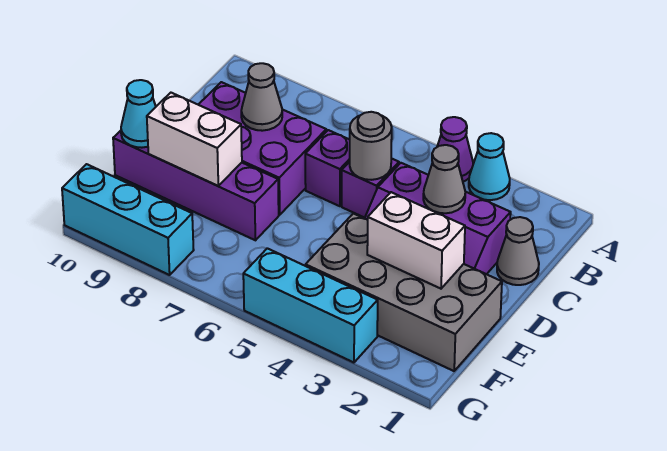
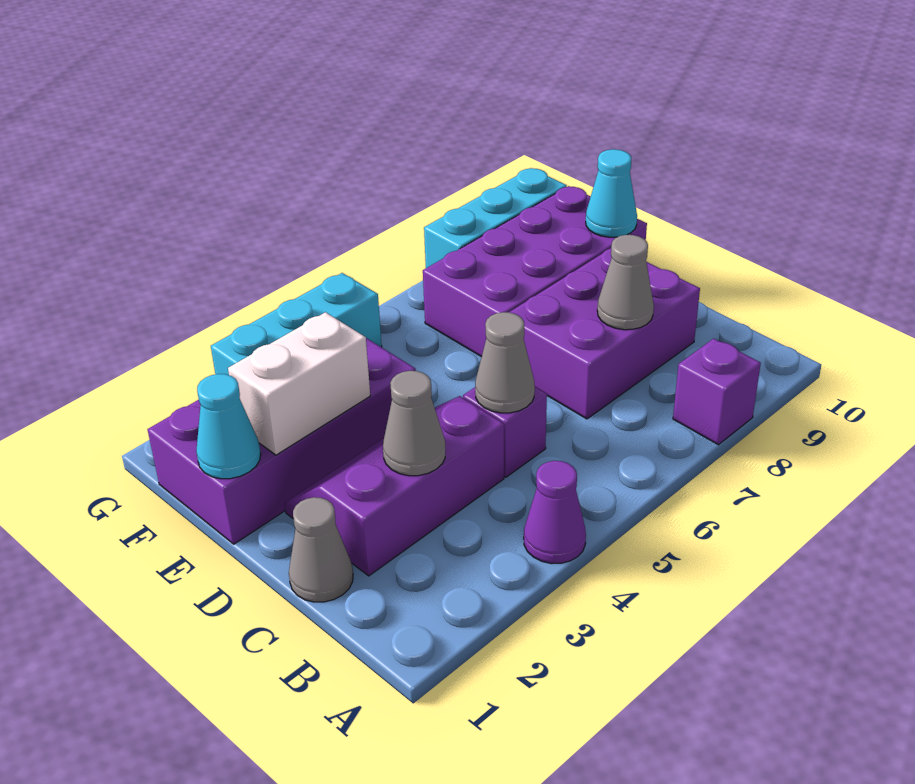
cyan 1x1 cone [469,133,510,200] -> cyan 1x1 cone moved to [196,374,261,479]
grey 1x1 round brick [350,112,392,180] -> grey 1x1 cone [475,312,535,413]
purple 1x1 brick [305,130,350,206] -> purple 1x1 brick moved to [673,339,761,445]
grey 2x4 brick [306,214,502,371] -> purple 2x4 brick [148,338,416,544]
purple 1x4 brick [113,131,279,240] -> purple 2x4 brick [423,186,647,357]
white 1x2 brick [147,93,242,186] -> none

